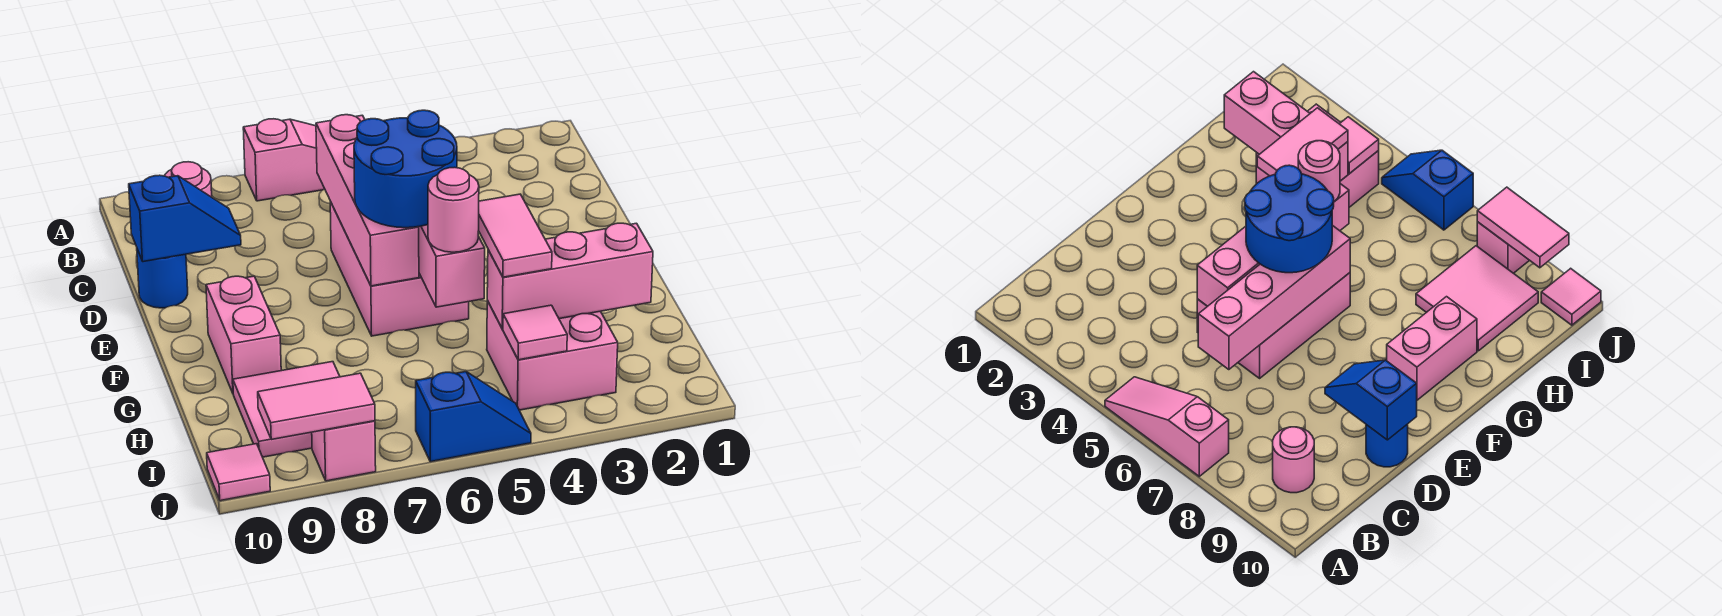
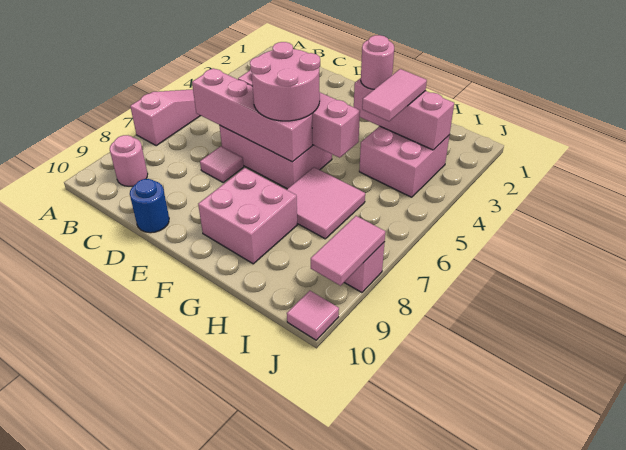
blue 1x2 slope [129,175,241,262] -> none
blue 2x2 round brick [354,110,457,228] -> pink 2x2 round brick [250,42,320,121]
pink 1x2 brick [206,276,281,393] -> pink 2x2 brick [198,168,297,264]
pink 1x2 tile [479,194,552,277] -> pink 1x2 tile turned to [362,69,427,121]
pink 1x1 round brick [428,167,479,252] -> pink 1x1 round brick moved to [361,35,394,89]
pink 1x3 brick [487,223,653,329] -> pink 1x3 brick turned to [354,78,454,150]
pink 2x2 tile [233,362,340,457] -> pink 2x2 tile moved to [287,167,365,239]
pink 1x1 tile [503,305,567,360] -> pink 1x1 tile moved to [200,146,244,182]
blue 1x2 slope [416,372,531,462] -> none

